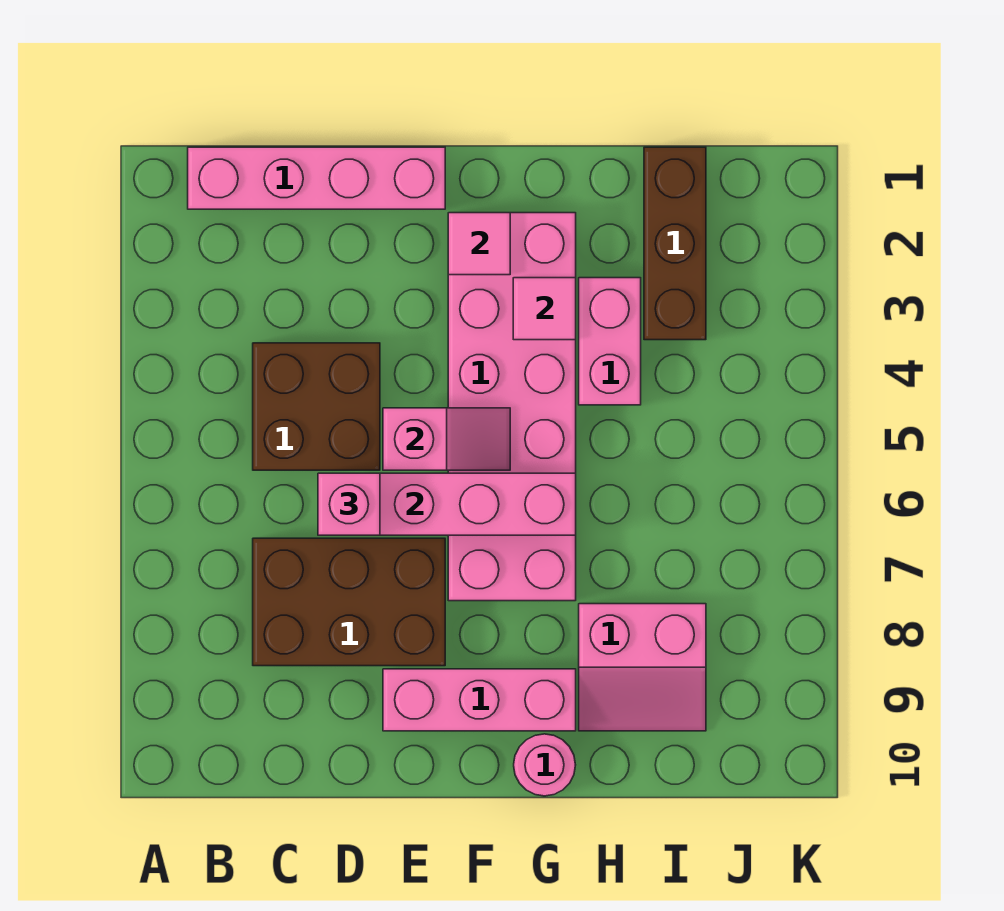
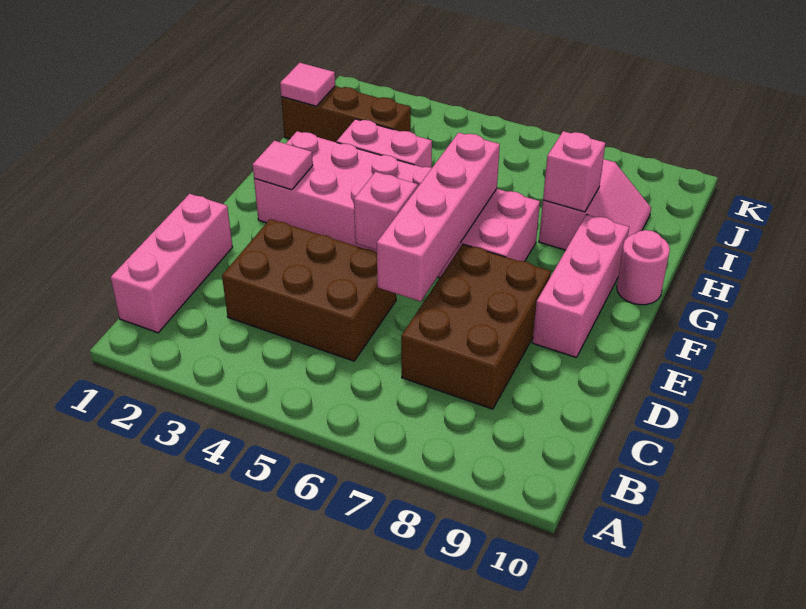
pink 1x4 brick [188,147,445,209] -> pink 1x3 brick [111,194,232,333]
brown 2x2 brick [253,343,380,470] -> brown 2x3 brick [222,219,396,361]
pink 1x1 brick [318,473,380,535] -> pink 1x1 brick moved to [543,131,605,212]
pink 1x1 tile [513,278,576,340] -> pink 1x1 tile moved to [280,63,335,106]

